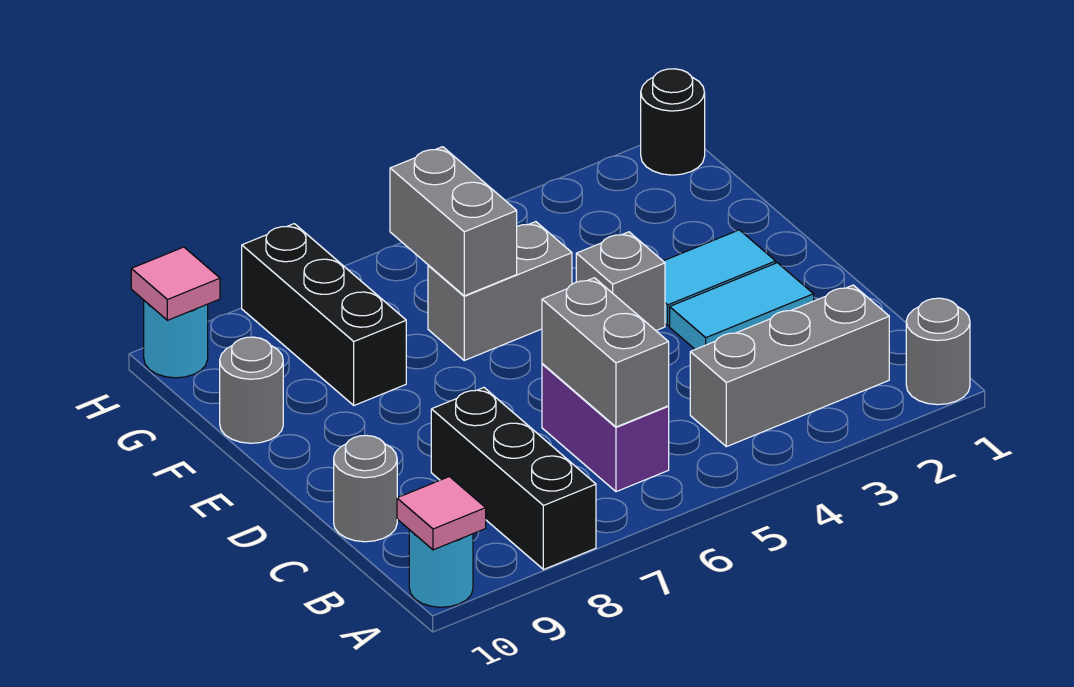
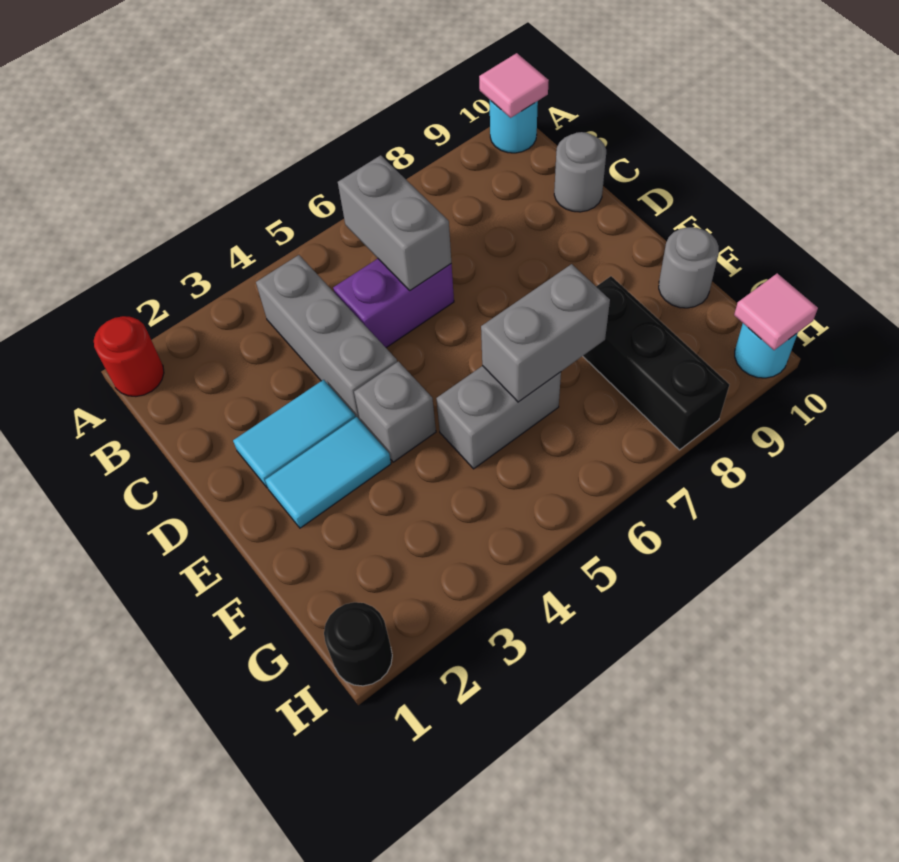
grey 1x1 round brick [906,298,970,405] -> red 1x1 round brick [94,316,164,397]
black 1x3 brick [431,388,596,570] -> none
grey 1x3 brick [690,285,889,447] -> grey 1x3 brick turned to [256,255,397,420]
purple 1x2 brick [542,364,669,492] -> purple 1x2 brick turned to [333,259,454,348]
grey 1x2 brick [390,147,517,296] -> grey 1x2 brick turned to [481,264,610,402]

